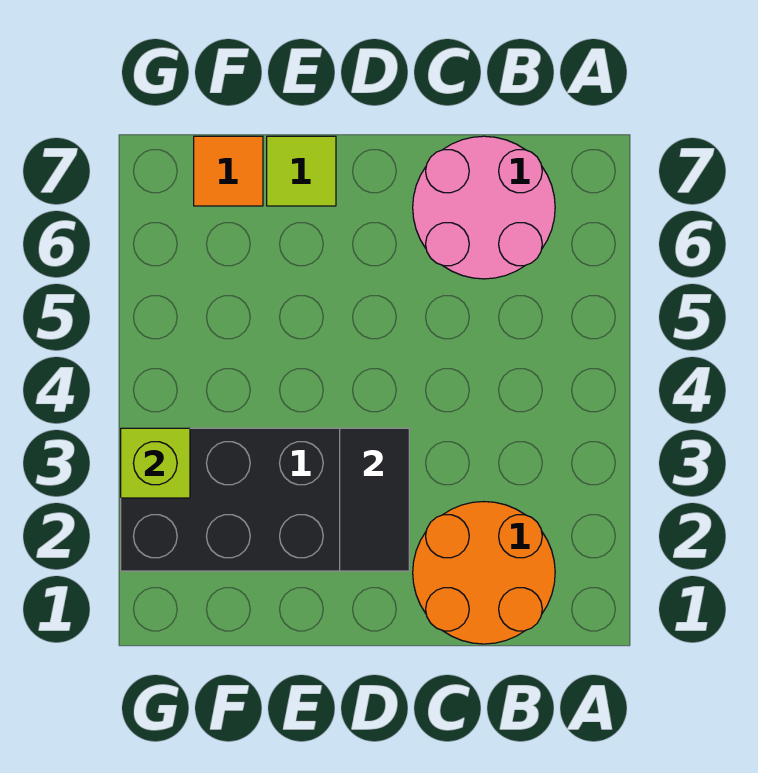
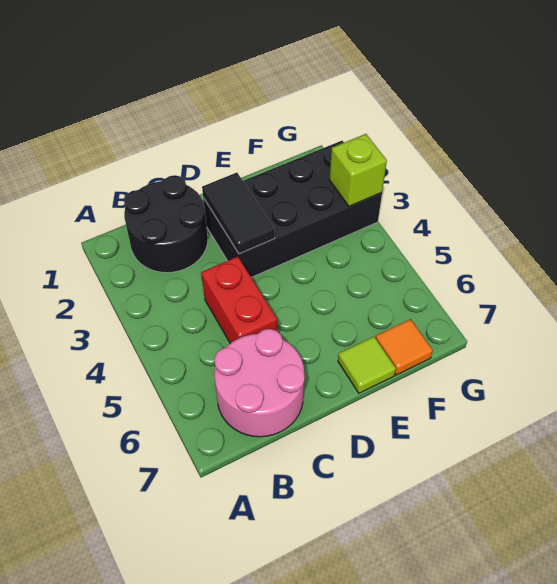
orange 2x2 round brick [413,502,555,644] -> black 2x2 round brick [124,175,208,273]
none -> red 1x2 brick [201,257,277,343]

